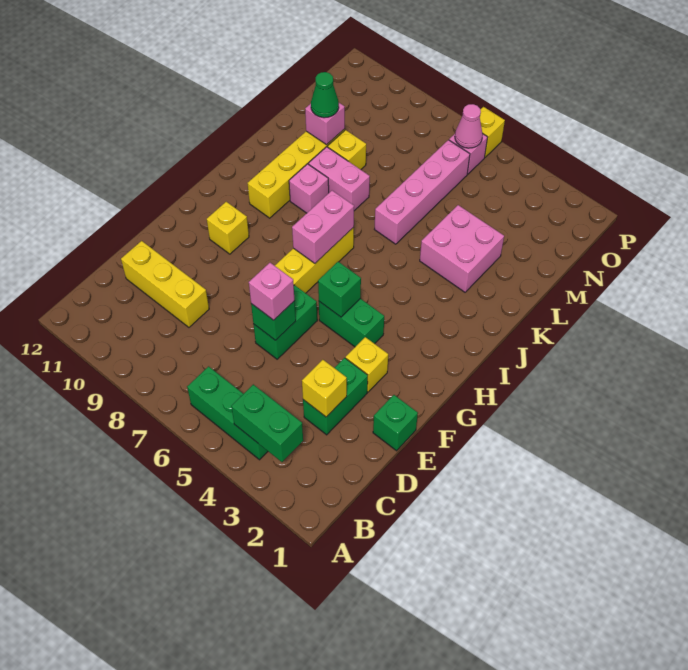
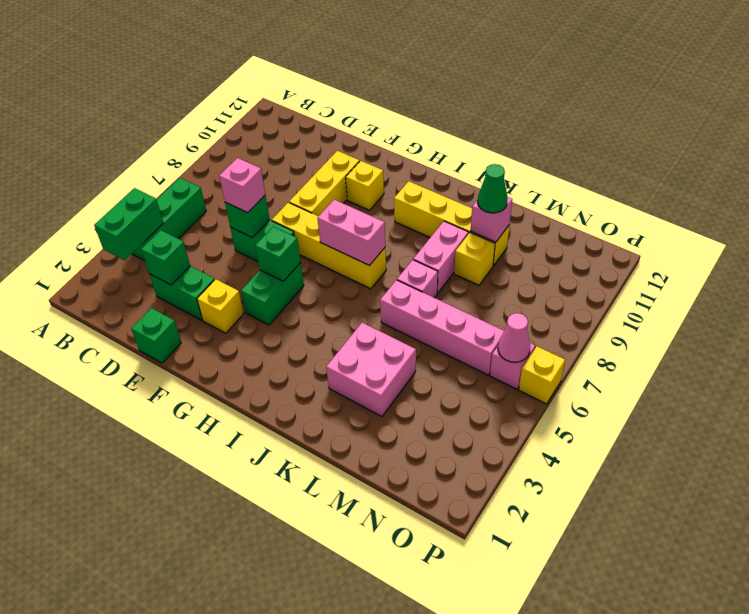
yellow 1x1 brick [302,360,347,417] -> green 1x1 brick [141,230,190,285]
yellow 1x3 brick [121,241,209,327] -> yellow 1x3 brick moved to [289,151,360,216]
pink 1x1 brick [289,164,329,213] -> pink 1x1 brick moved to [397,260,438,298]

